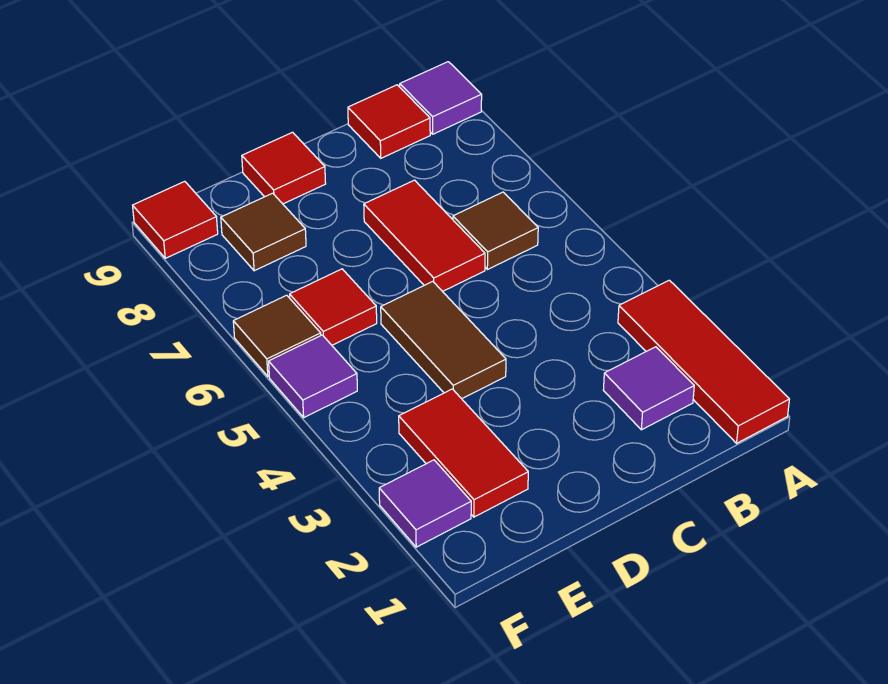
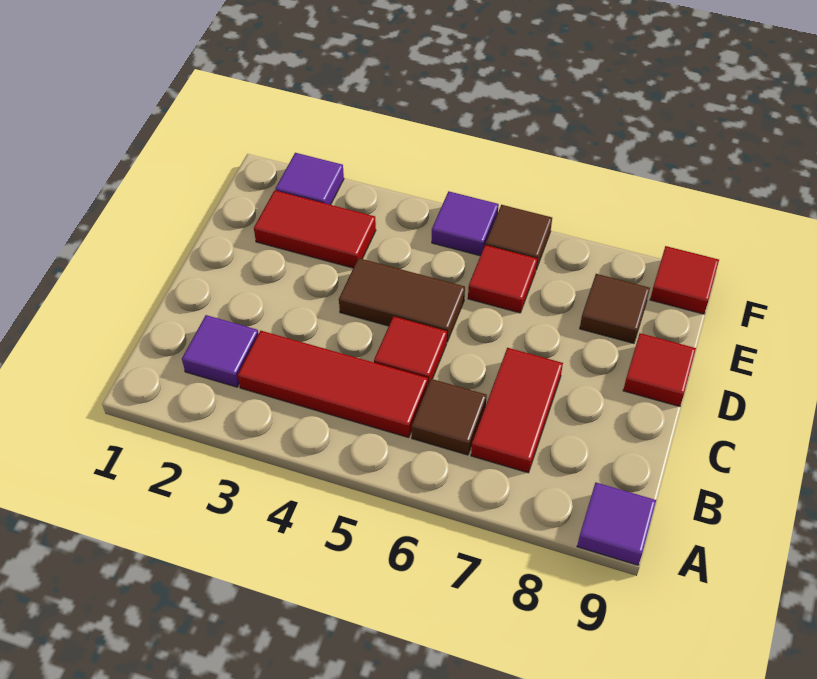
red 1x3 tile [618,280,789,443] -> red 1x3 tile moved to [238,331,428,438]
red 1x1 tile [348,85,430,158] -> red 1x1 tile moved to [374,316,447,384]
red 1x2 tile [364,180,485,291] -> red 1x2 tile turned to [471,348,563,473]

